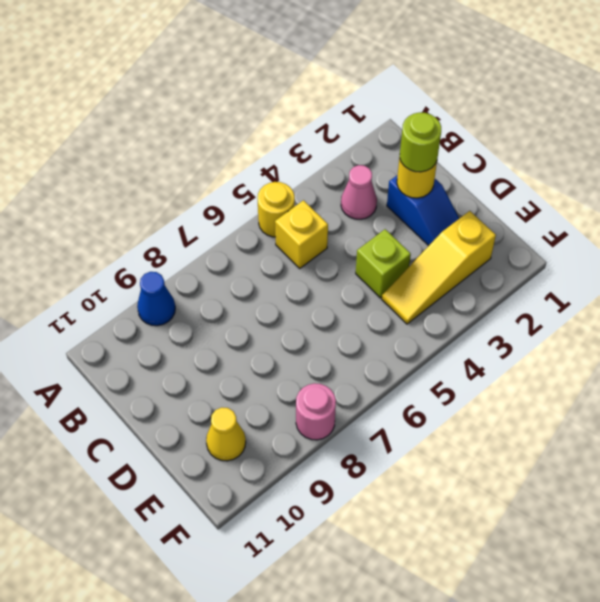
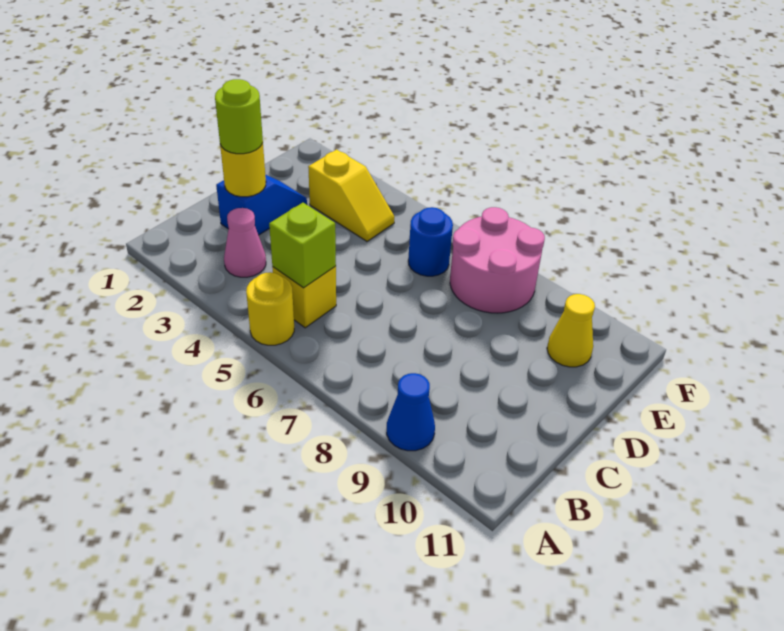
lime 1x1 brick [356,229,411,298] -> lime 1x1 brick moved to [269,203,336,288]
yellow 1x3 slope [382,211,496,324] -> yellow 1x2 slope [308,149,394,241]
none -> blue 1x1 round brick [408,207,453,276]
pink 1x1 round brick [296,383,336,440] -> pink 2x2 round brick [450,207,545,313]

